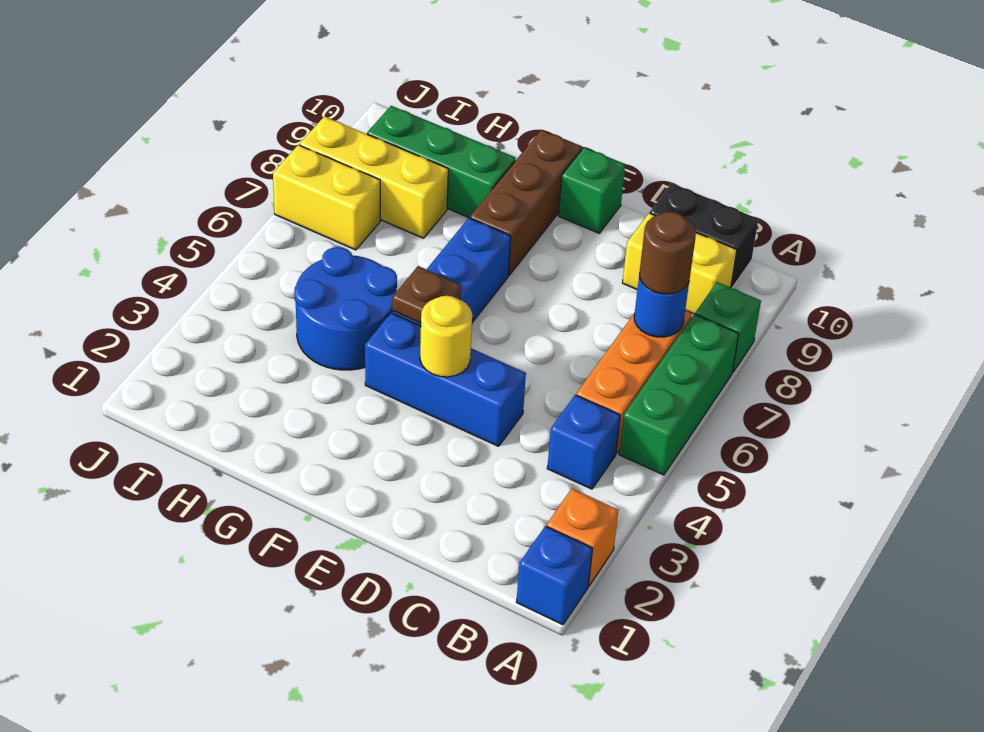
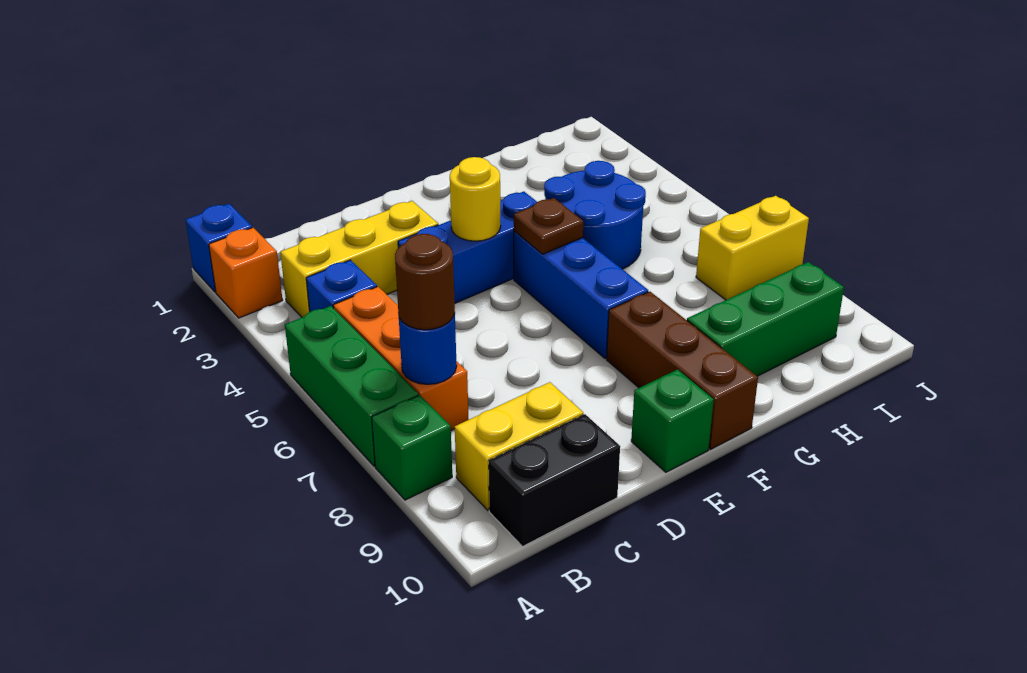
yellow 1x3 brick [300,116,448,238] -> yellow 1x3 brick moved to [280,201,438,317]

